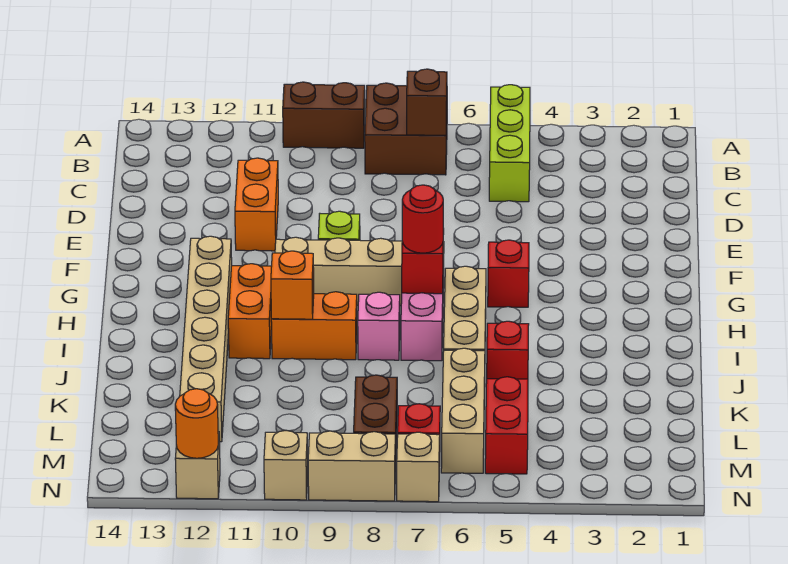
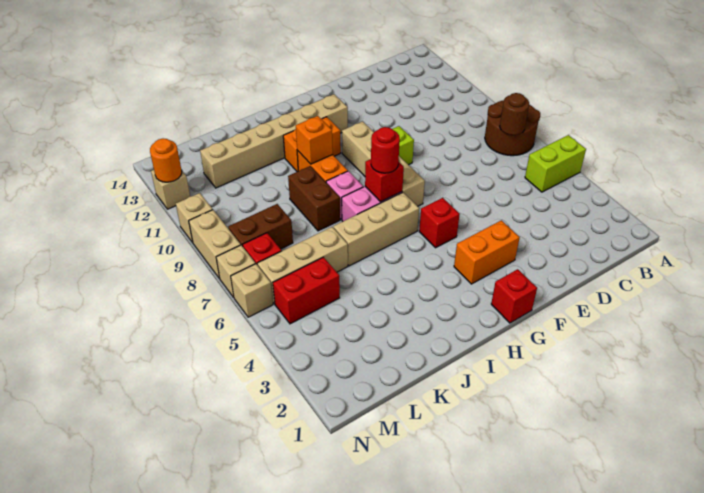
lime 1x3 brick [489,85,530,202] -> lime 1x2 brick [525,135,586,192]
brown 2x2 brick [365,83,447,175] -> brown 2x2 round brick [485,100,540,156]
brown 1x2 brick [283,82,365,148] -> brown 1x2 brick moved to [288,166,340,231]
brown 1x1 brick [407,69,447,135] -> brown 1x1 round brick [500,93,529,135]
orange 1x2 brick [235,158,278,251] -> orange 1x2 brick moved to [454,220,520,284]
red 1x1 brick [487,321,529,379] -> red 1x1 brick moved to [491,269,537,323]
none -> tan 1x1 brick [231,264,273,317]

